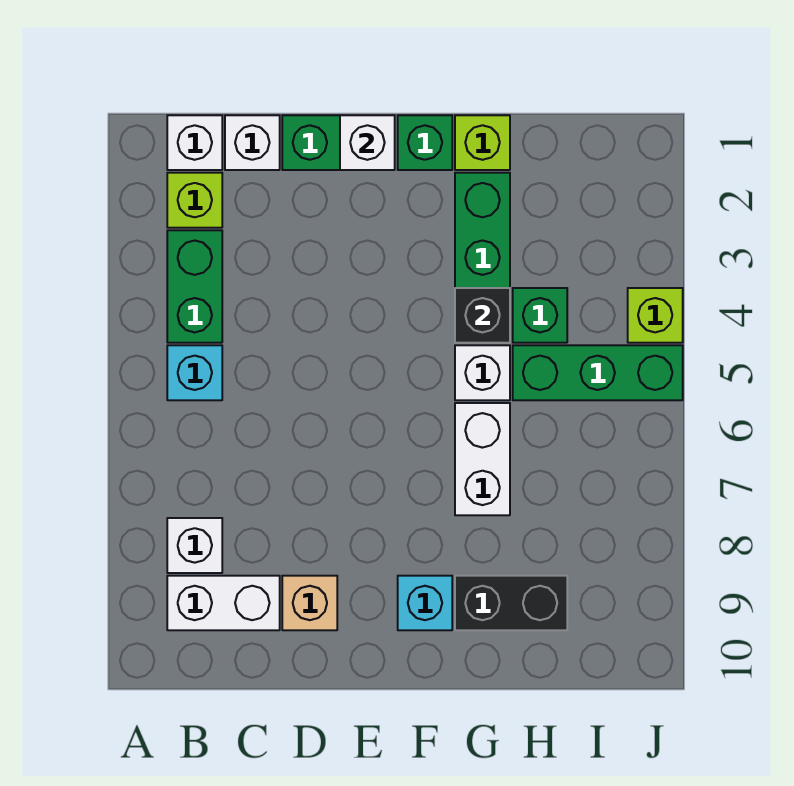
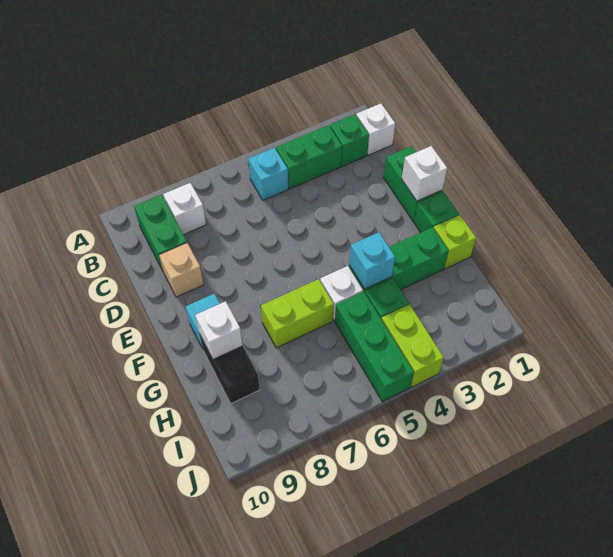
lime 1x1 brick [167,173,222,228] -> green 1x1 brick [330,114,369,166]
white 1x2 brick [167,576,280,630] -> green 1x2 brick [134,195,187,271]
white 1x1 brick [225,115,280,170] -> white 1x1 brick moved to [195,301,243,359]
black 1x1 brick [455,288,510,343] -> cyan 1x1 brick [349,232,395,289]
white 1x2 brick [455,403,510,515] -> lime 1x2 brick [261,279,334,348]
lime 1x1 brick [628,288,683,343] -> lime 1x2 brick [381,304,444,387]

